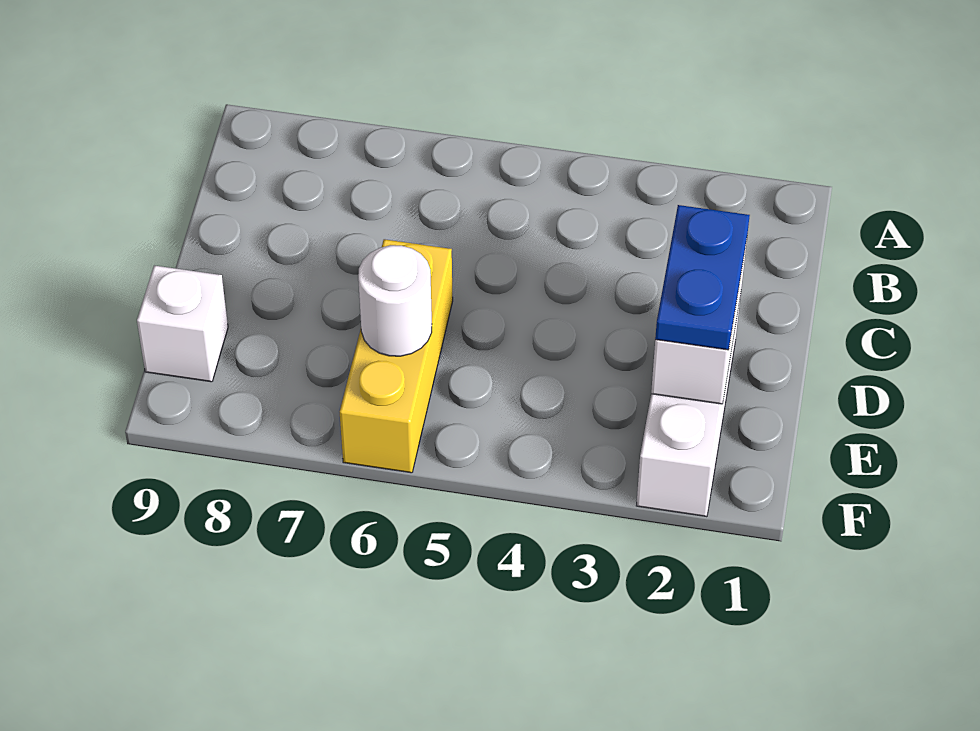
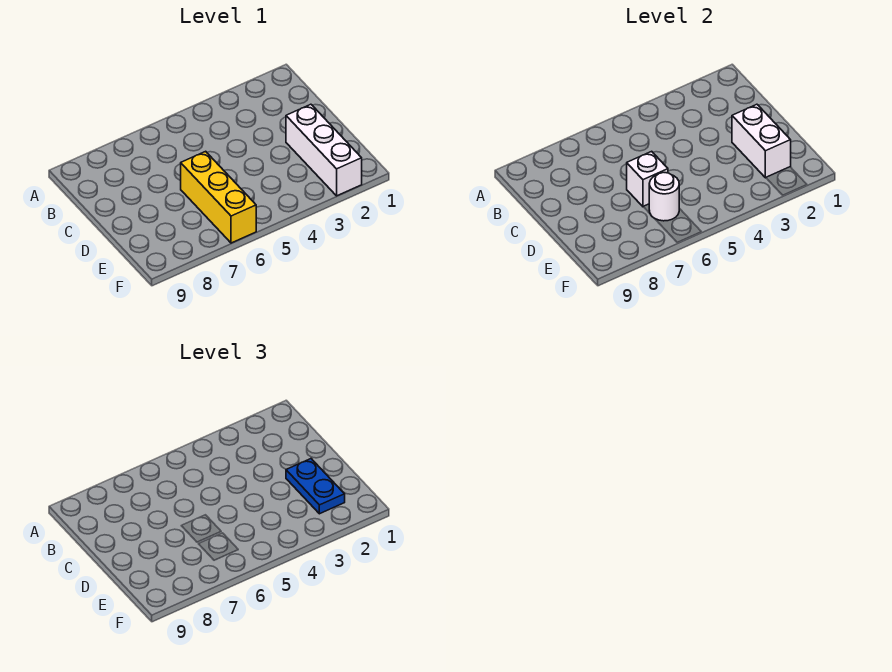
white 1x1 brick [137,265,228,382] -> white 1x1 brick moved to [627,151,668,207]

